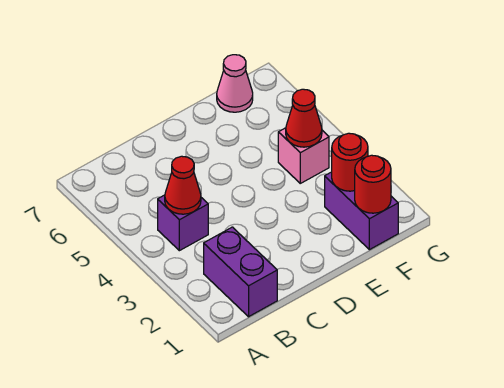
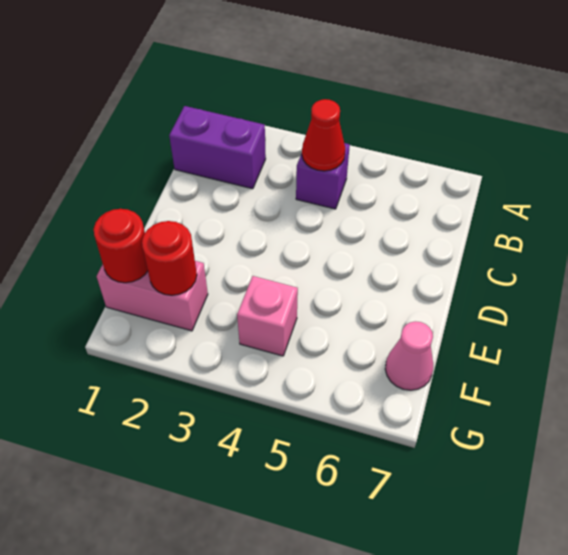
purple 1x2 brick [325,172,398,250] -> pink 1x2 brick [97,261,208,331]
red 1x1 cone [286,89,322,147] -> none

